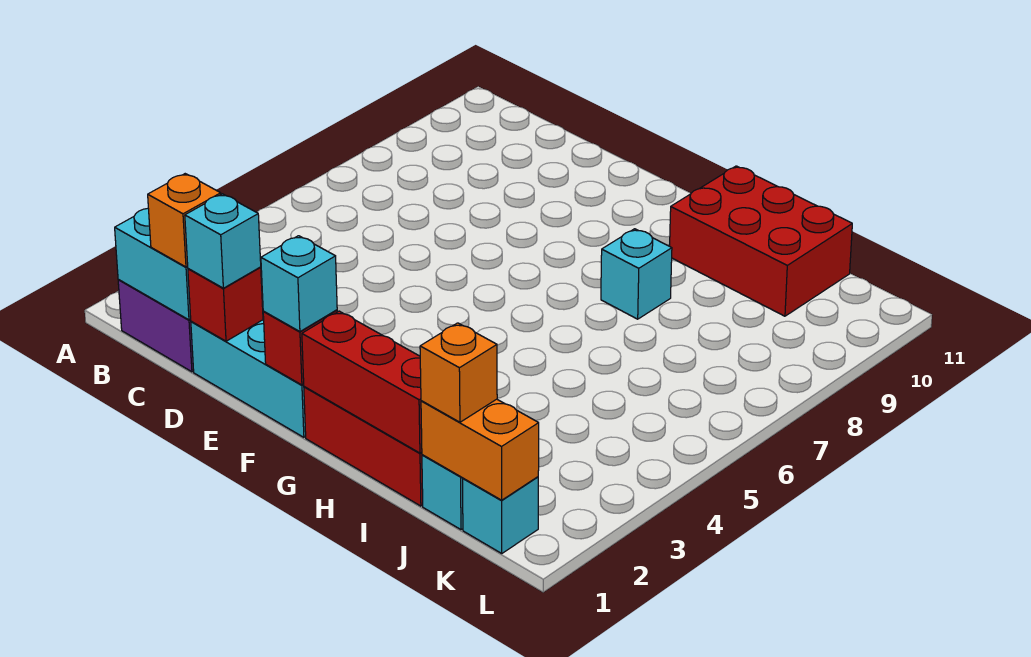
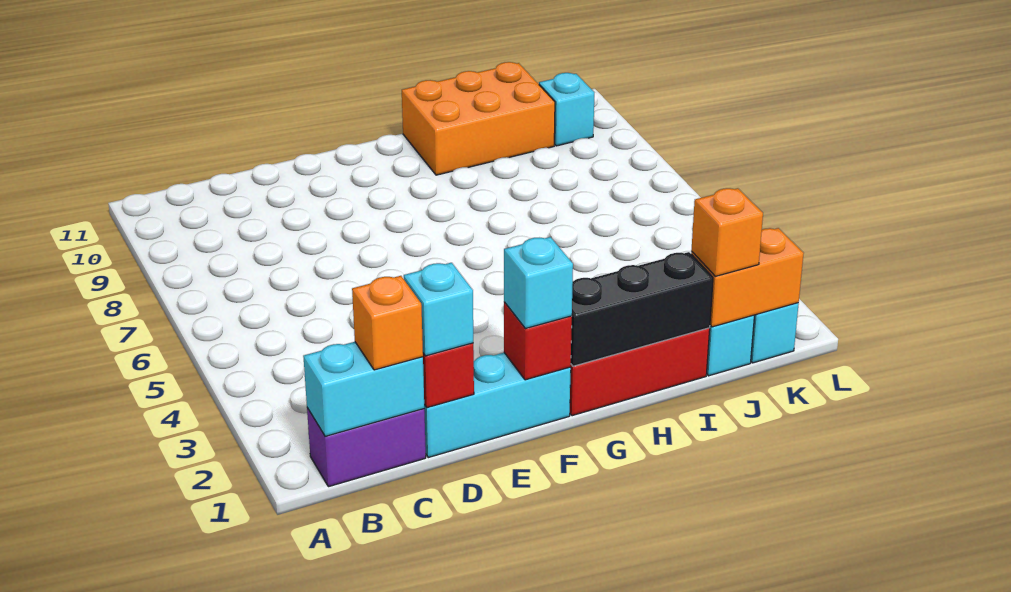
red 1x3 brick [302,311,422,453] -> black 1x3 brick [571,252,713,366]
cyan 1x1 brick [601,229,672,319] -> cyan 1x1 brick moved to [539,73,594,146]
red 2x3 brick [670,166,852,316] -> orange 2x3 brick [402,62,555,175]

